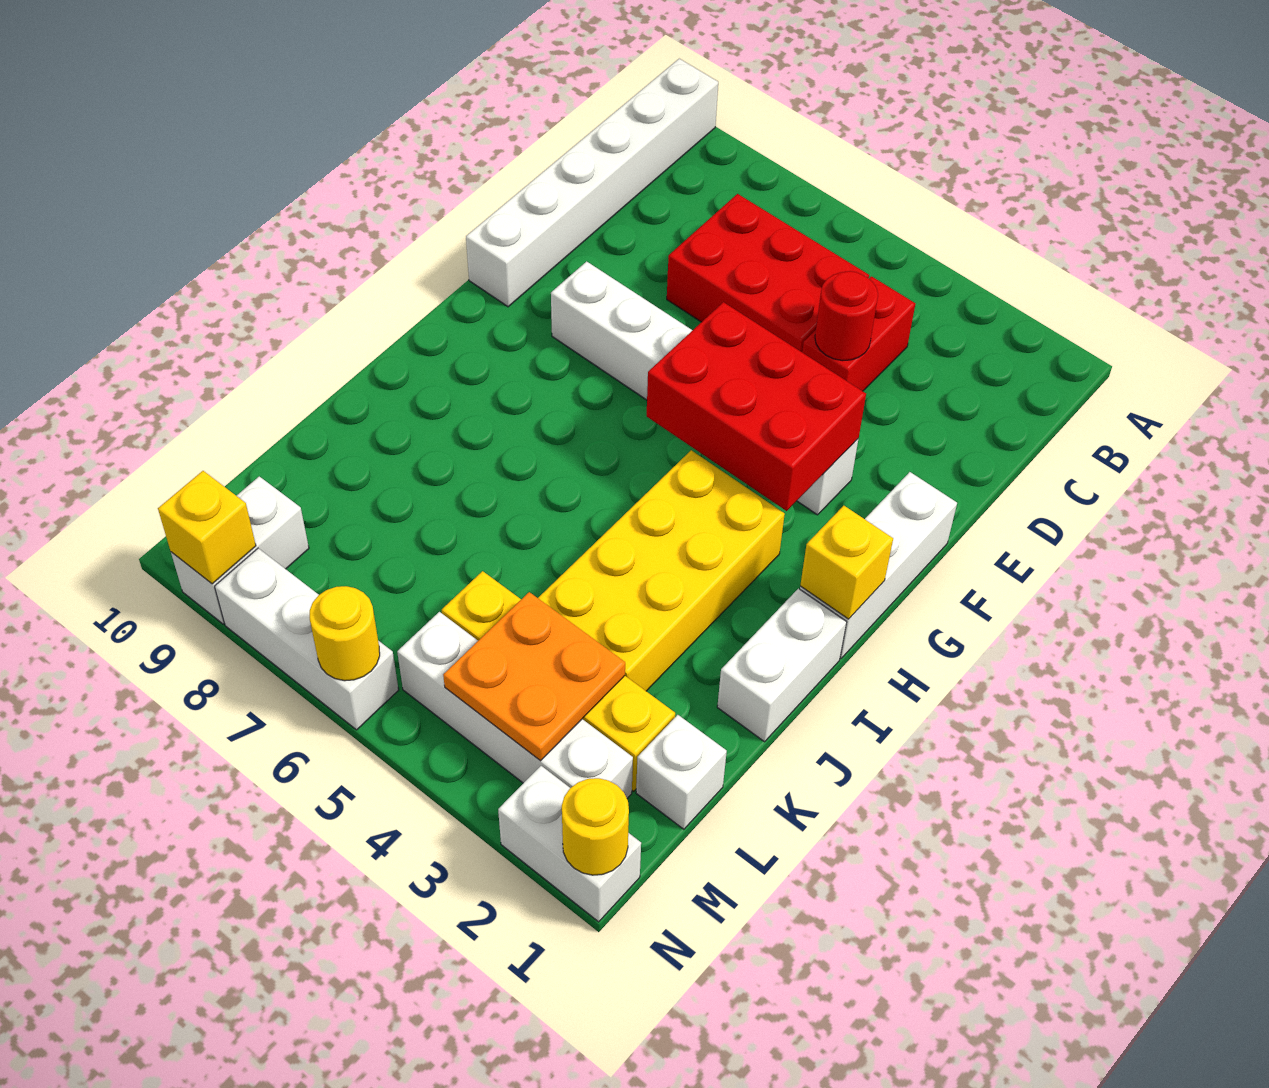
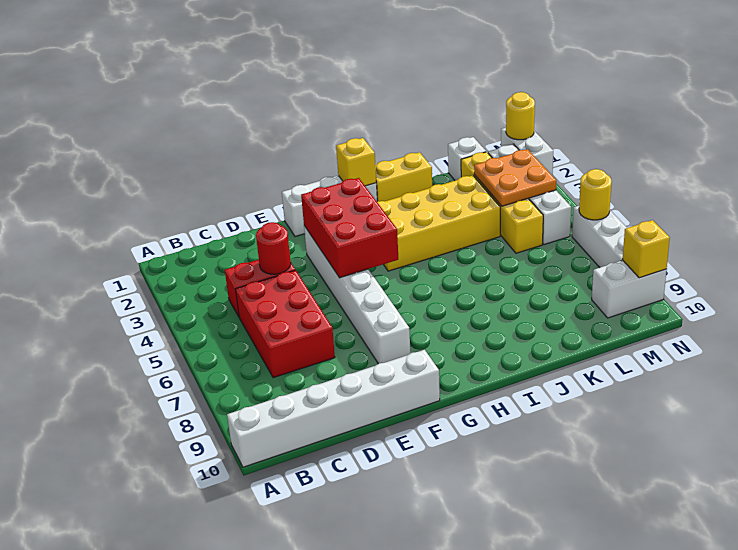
white 1x2 brick [717,589,847,742] -> yellow 1x2 brick [375,152,432,202]

